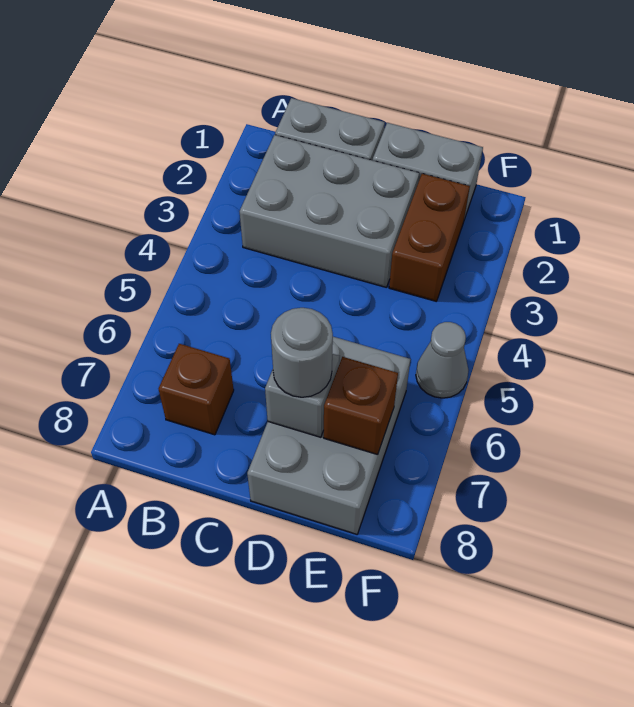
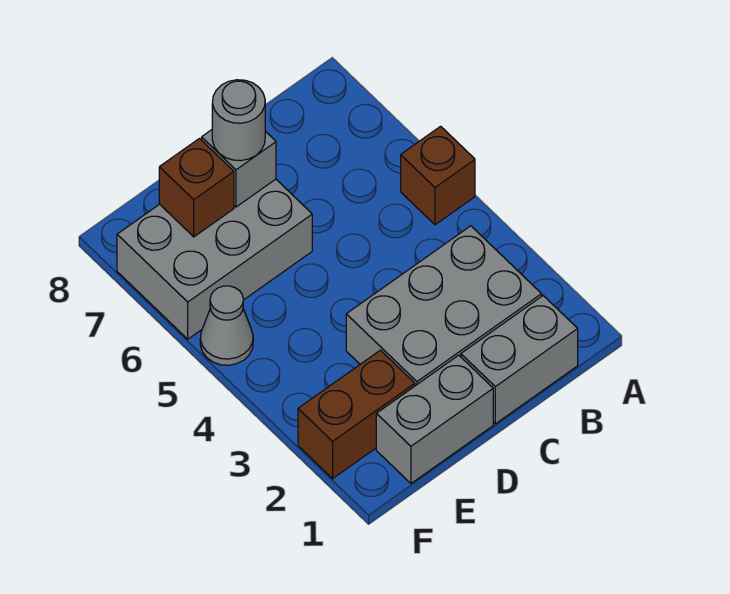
brown 1x1 brick [159,344,234,435] -> brown 1x1 brick moved to [401,126,475,225]
grey 2x3 brick [247,337,410,534] -> grey 2x3 brick turned to [117,179,312,339]
brown 1x2 brick [389,174,470,301] -> brown 1x2 brick turned to [298,350,415,479]

